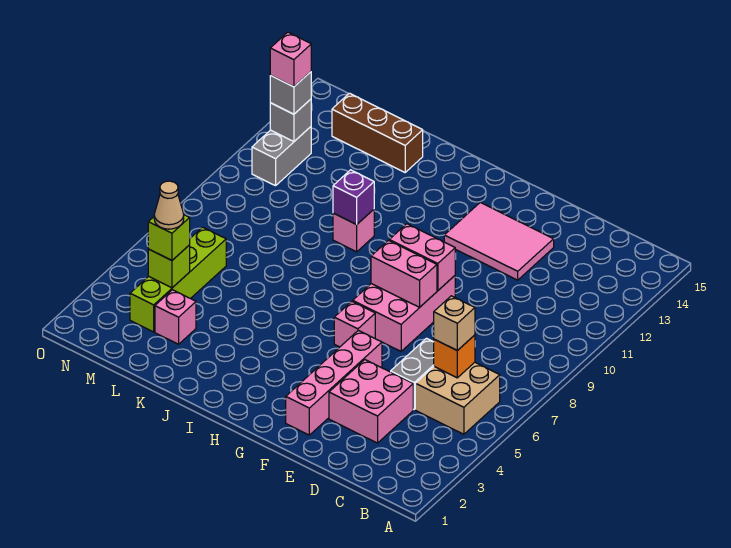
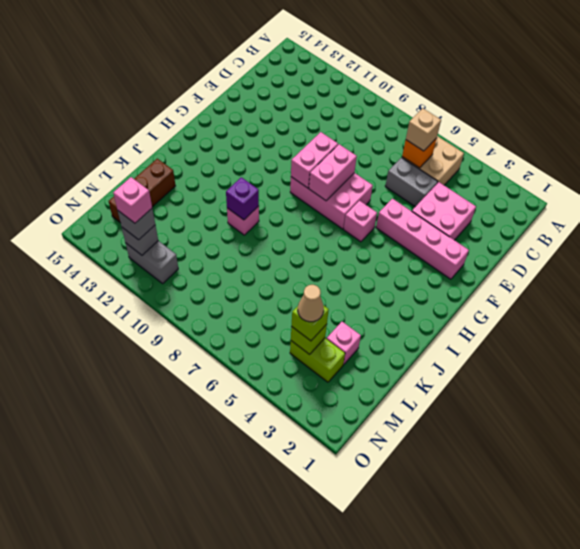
pink 2x3 tile [444,202,554,280] -> none
lime 1x4 brick [130,227,226,332] -> lime 1x2 brick [290,338,345,382]

